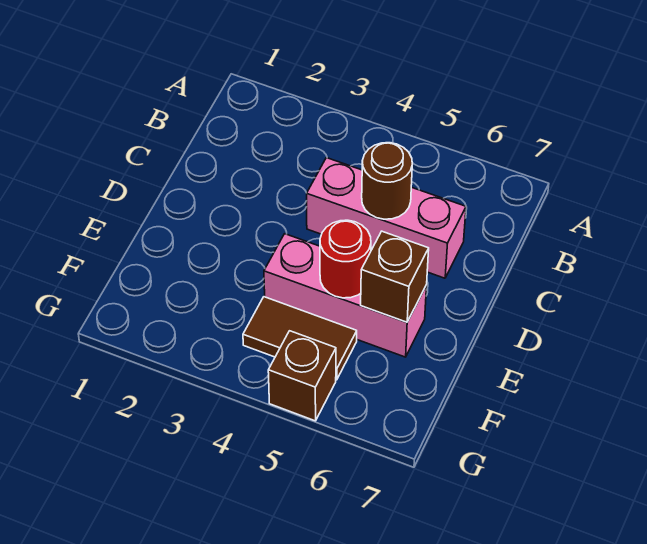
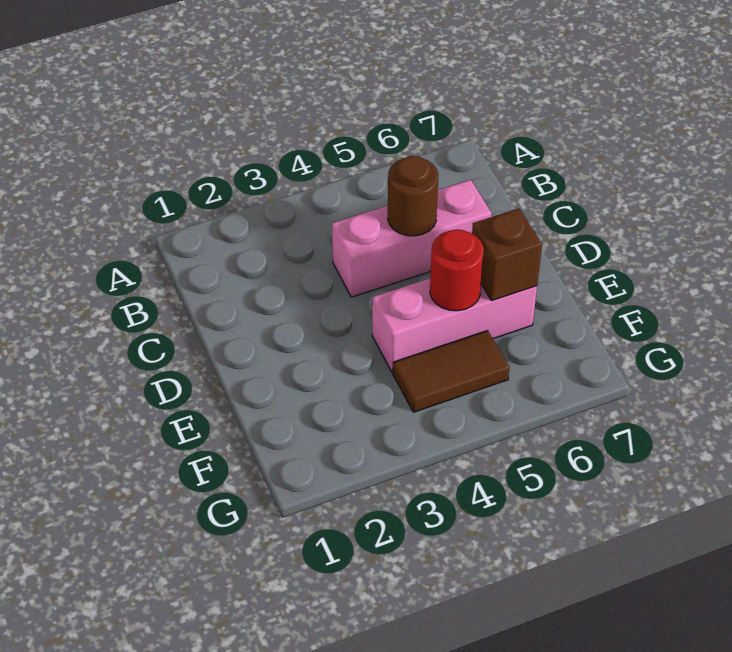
brown 1x1 brick [268,331,336,421] -> none

